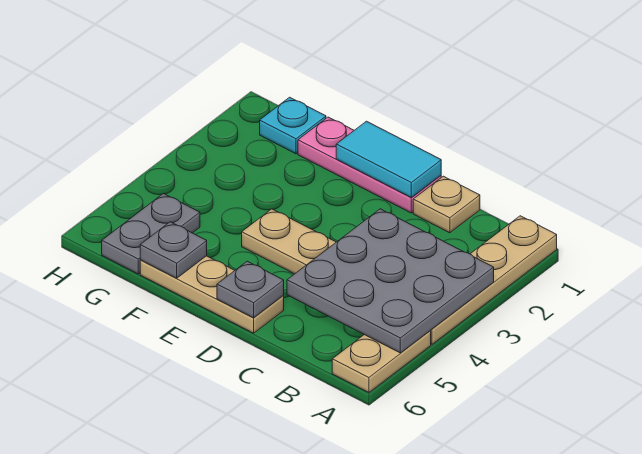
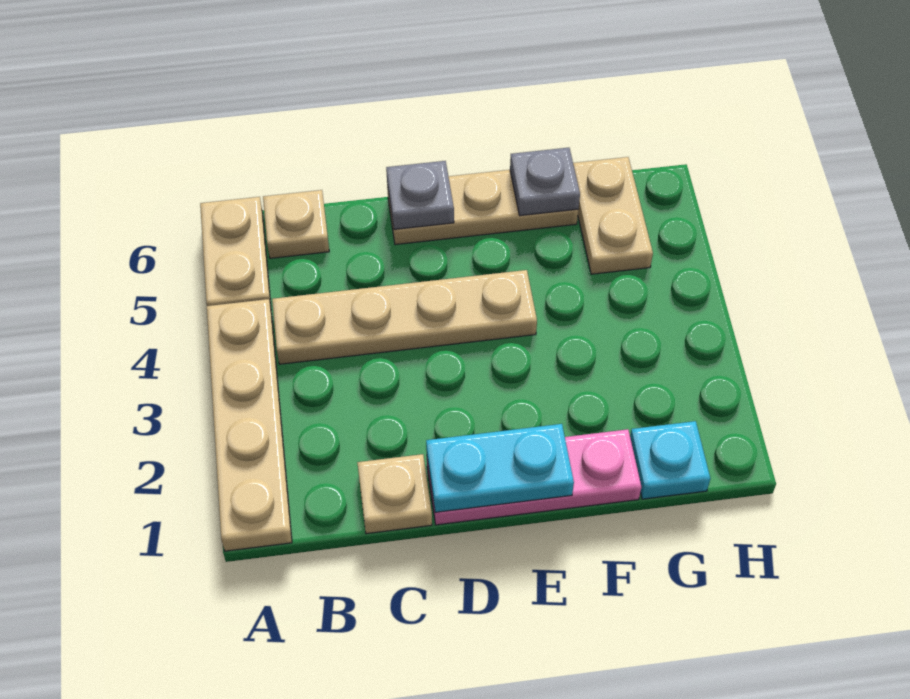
grey 3x3 plate [287,209,494,353] -> none
none -> tan 1x1 plate [263,190,329,258]
cyan 1x2 tile [336,121,441,198] -> cyan 1x2 plate [426,424,574,512]
grey 1x2 plate [102,194,200,274] -> tan 1x2 plate [573,157,653,274]

